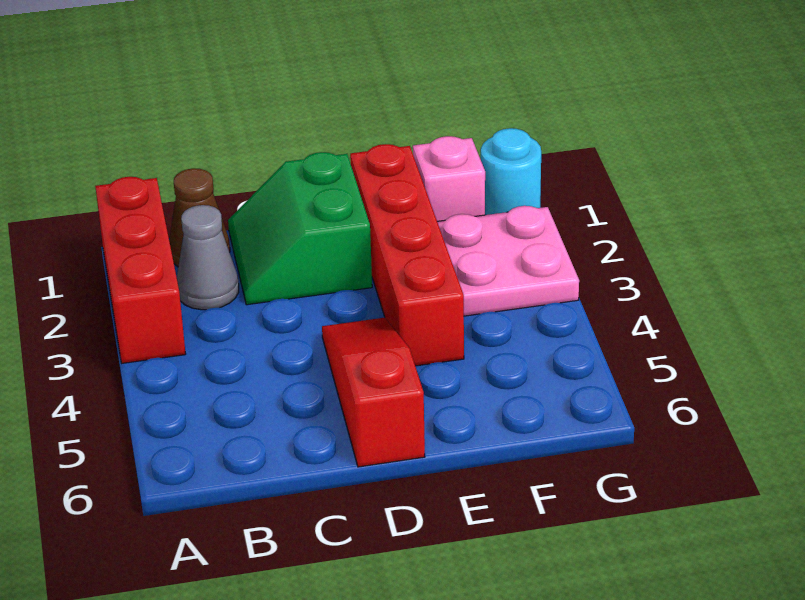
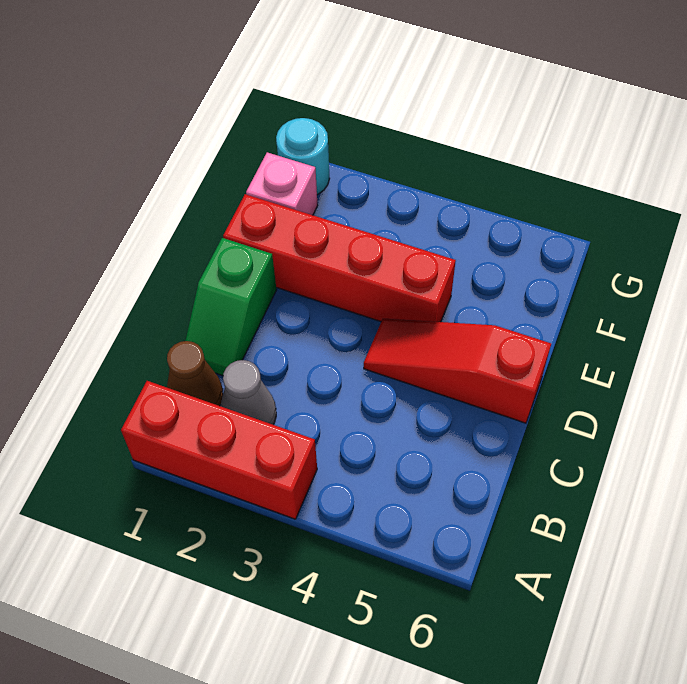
green 2x2 slope [228,152,372,305] -> green 1x2 slope [185,238,277,376]
pink 2x2 plate [437,206,579,316] -> none

